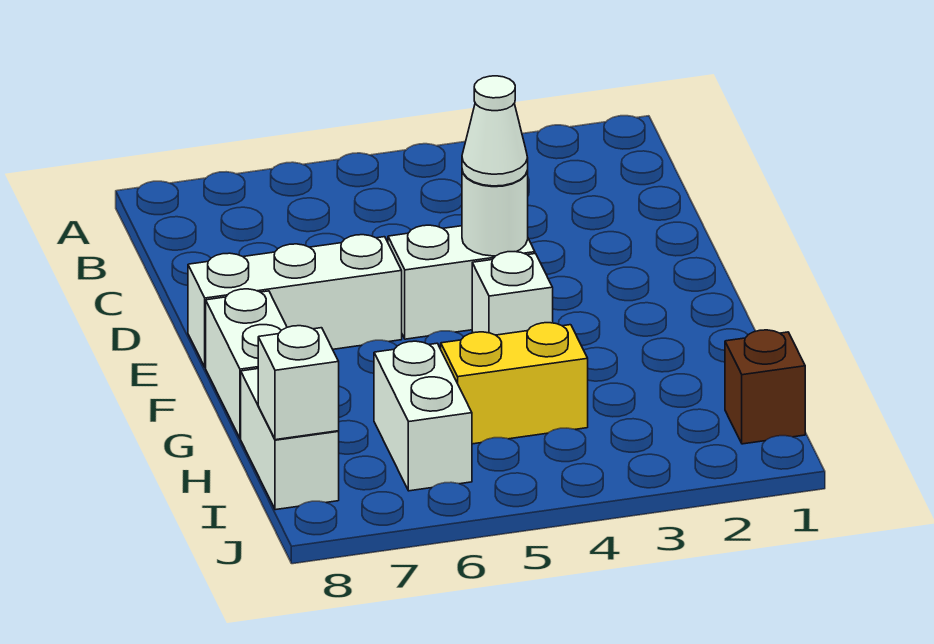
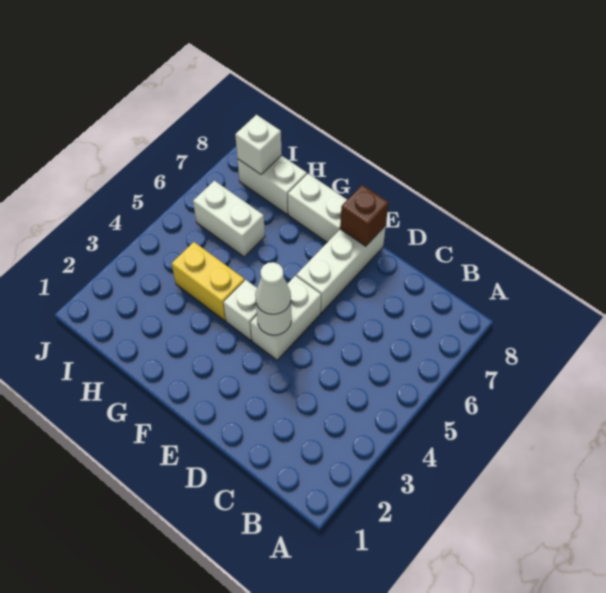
yellow 1x2 brick [441,323,588,444] -> yellow 1x2 brick turned to [172,242,245,321]
brown 1x1 brick [725,330,805,444] -> brown 1x1 brick moved to [340,185,389,246]

